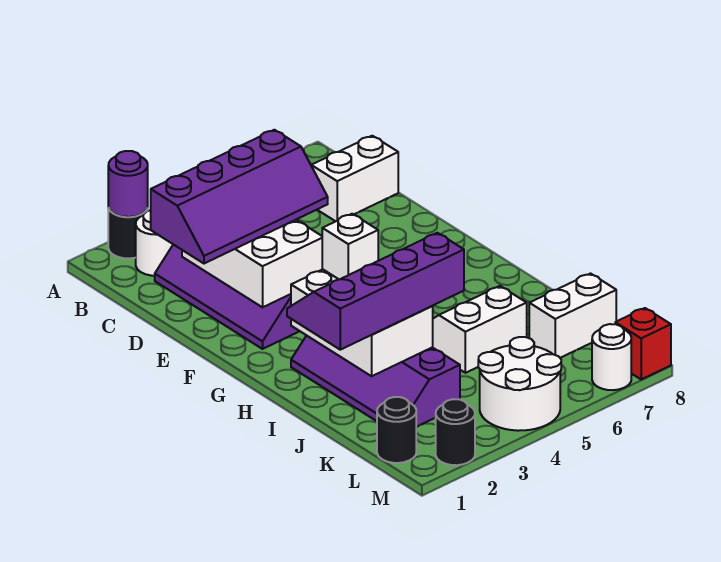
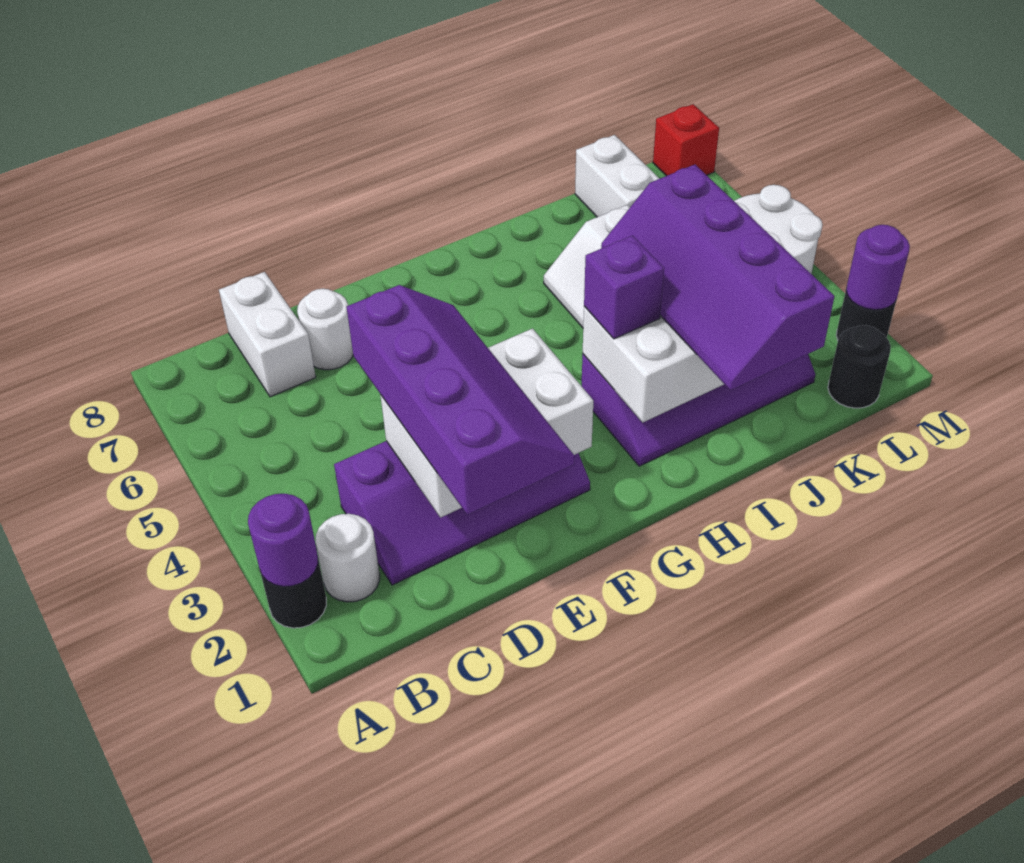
white 1x1 brick [322,214,378,279] -> purple 1x1 brick [584,236,664,339]
none -> purple 1x1 round brick [846,225,910,310]
white 1x1 round brick [592,324,631,390] -> white 1x1 round brick moved to [297,289,353,370]

